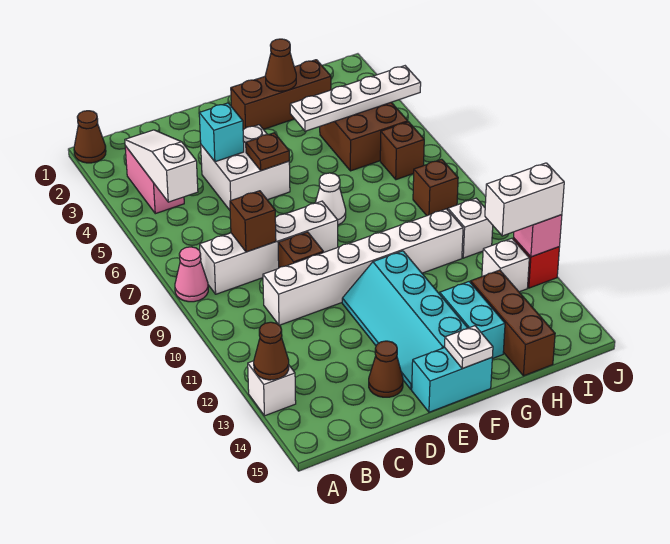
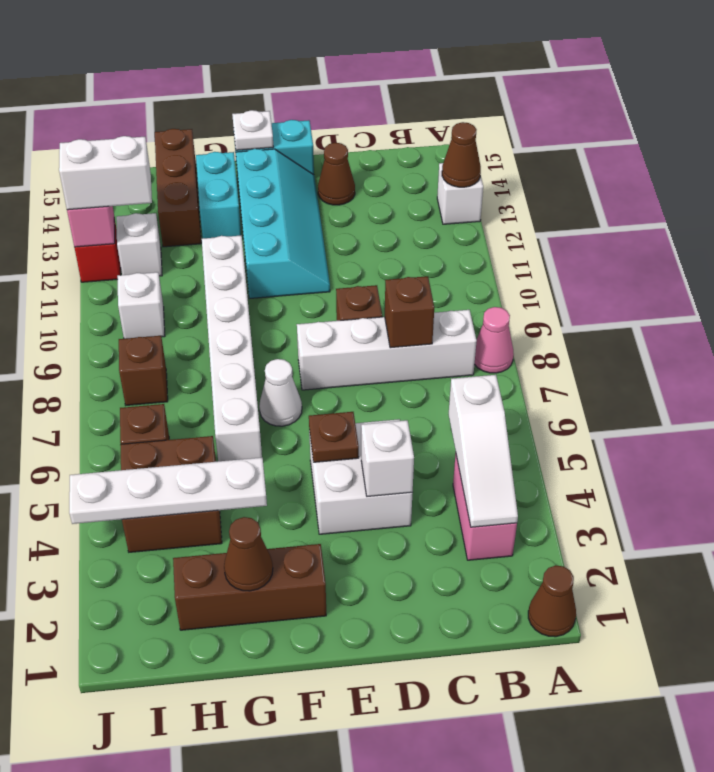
white 1x6 brick [263,209,463,325] -> white 1x6 brick turned to [202,235,262,461]
cyan 1x1 brick [199,103,244,162] -> white 1x1 brick [361,420,414,497]

